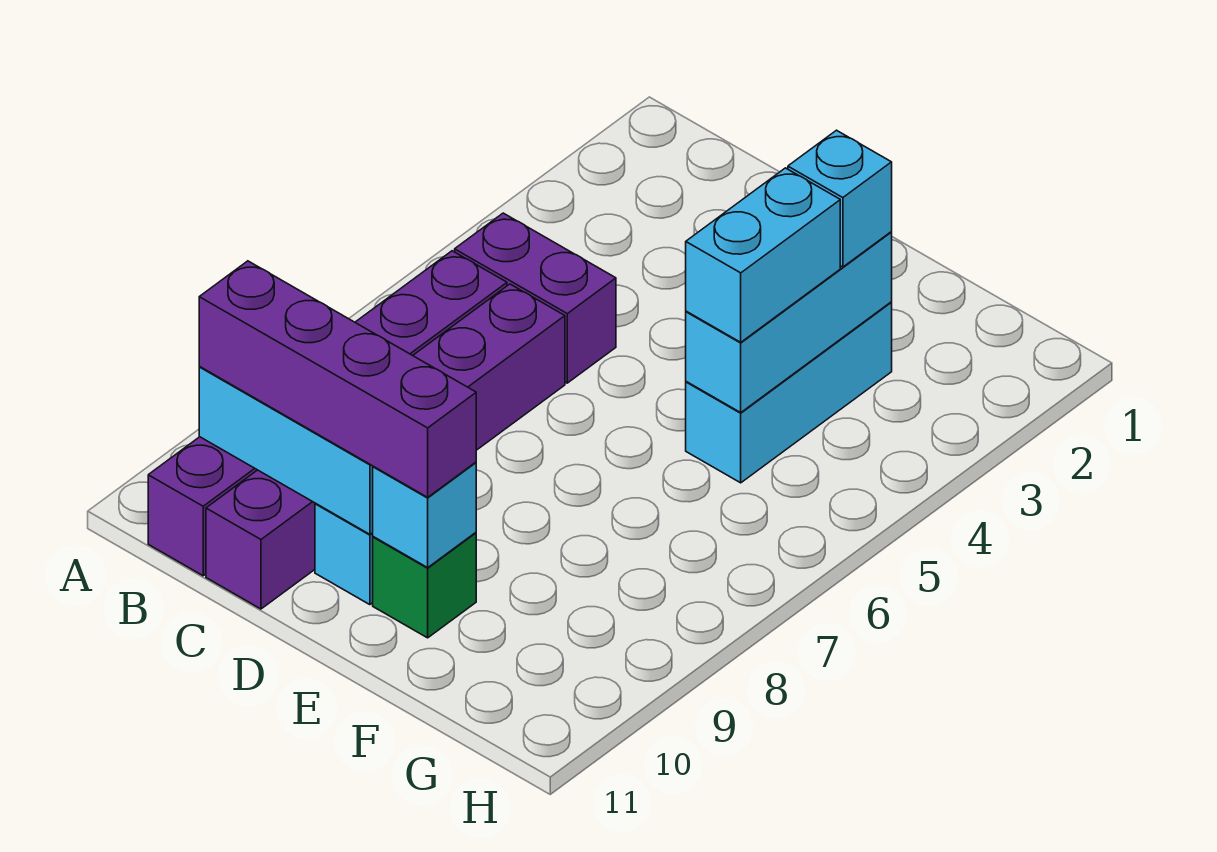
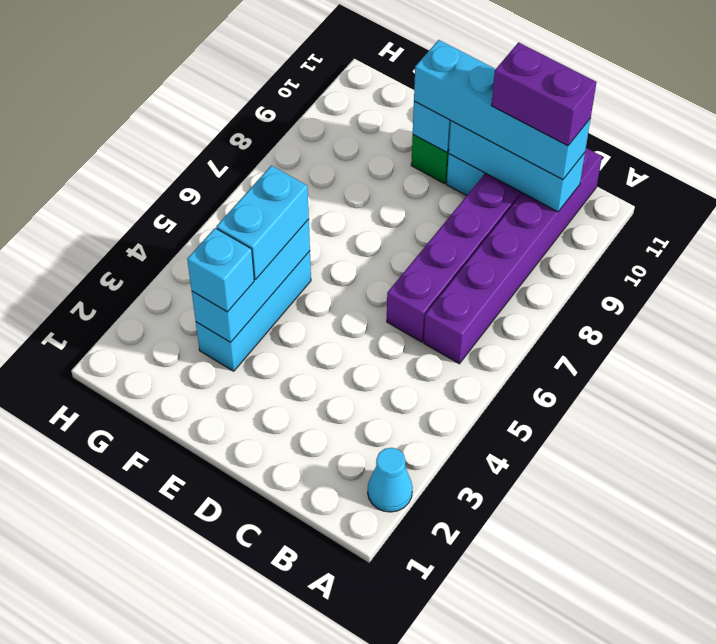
none -> cyan 1x1 cone [368,448,413,512]
purple 1x2 brick [455,213,616,383] -> purple 1x2 brick moved to [492,42,597,146]
purple 1x4 brick [199,261,476,497] -> cyan 1x4 brick [414,40,591,179]

